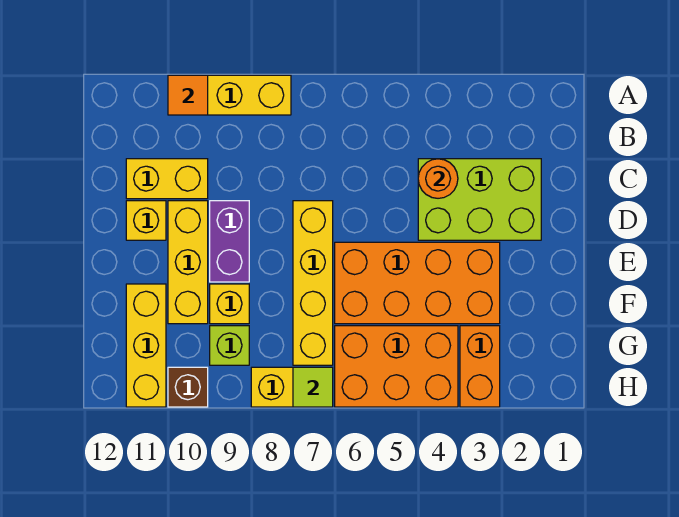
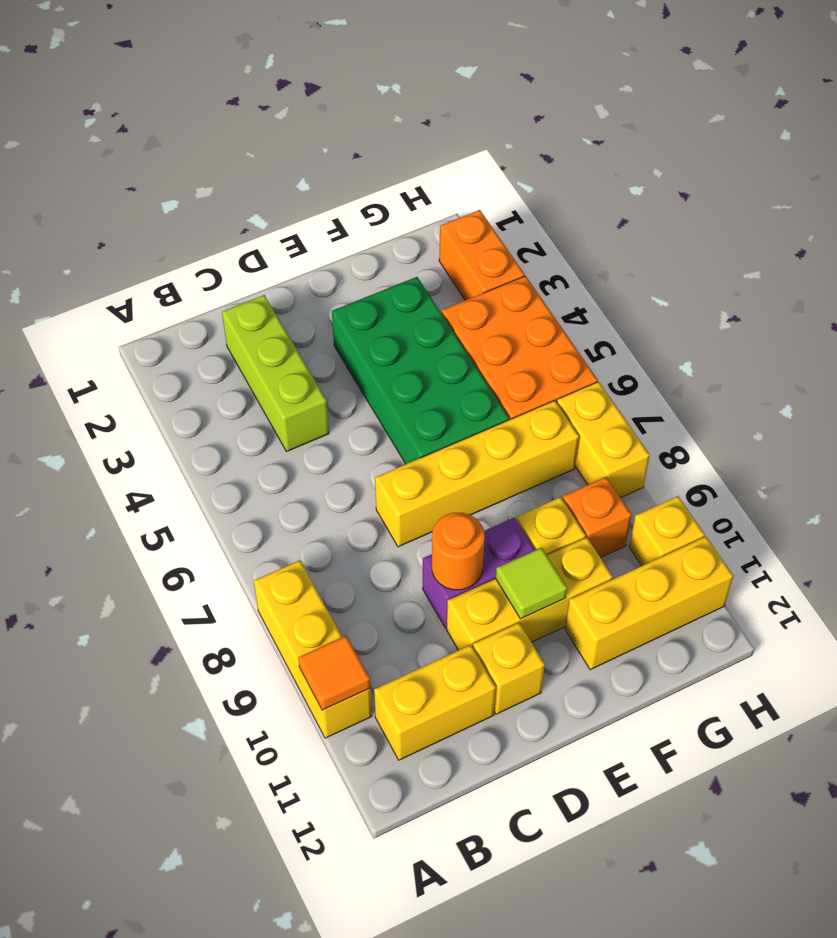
lime 2x3 brick [418,159,541,240] -> lime 1x3 brick [222,295,329,452]
orange 1x1 round brick [418,159,458,198] -> orange 1x1 round brick moved to [432,513,485,590]
yellow 1x2 brick [126,159,208,199] -> yellow 1x2 brick turned to [374,645,496,760]
orange 2x4 brick [335,242,500,324] -> green 2x4 brick [332,277,509,464]
orange 1x2 brick [460,326,500,407] -> orange 1x2 brick turned to [439,210,525,300]
lime 1x1 brick [210,326,249,365] -> orange 1x1 brick [563,477,632,558]
lime 1x1 tile [293,367,333,407] -> lime 1x1 tile moved to [496,548,567,619]
brown 1x1 brick [168,367,208,407] -> yellow 1x1 brick [629,496,705,566]

